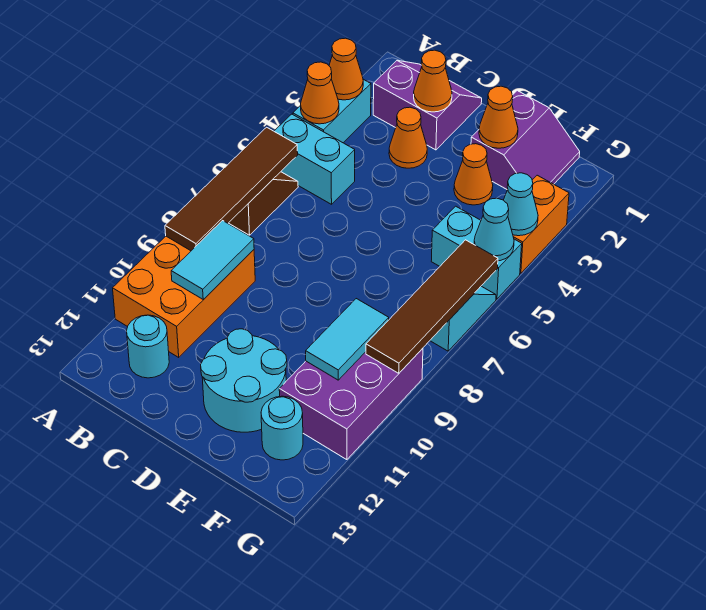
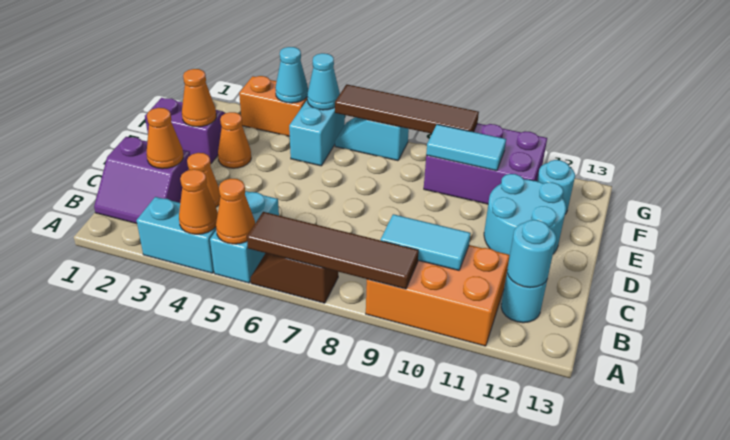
orange 1x1 cone [329,38,363,100] -> orange 1x1 cone moved to [216,178,255,244]
purple 2x2 slope [373,61,482,150] -> purple 2x2 slope turned to [94,137,190,224]
none -> cyan 1x1 round brick [507,220,556,288]

